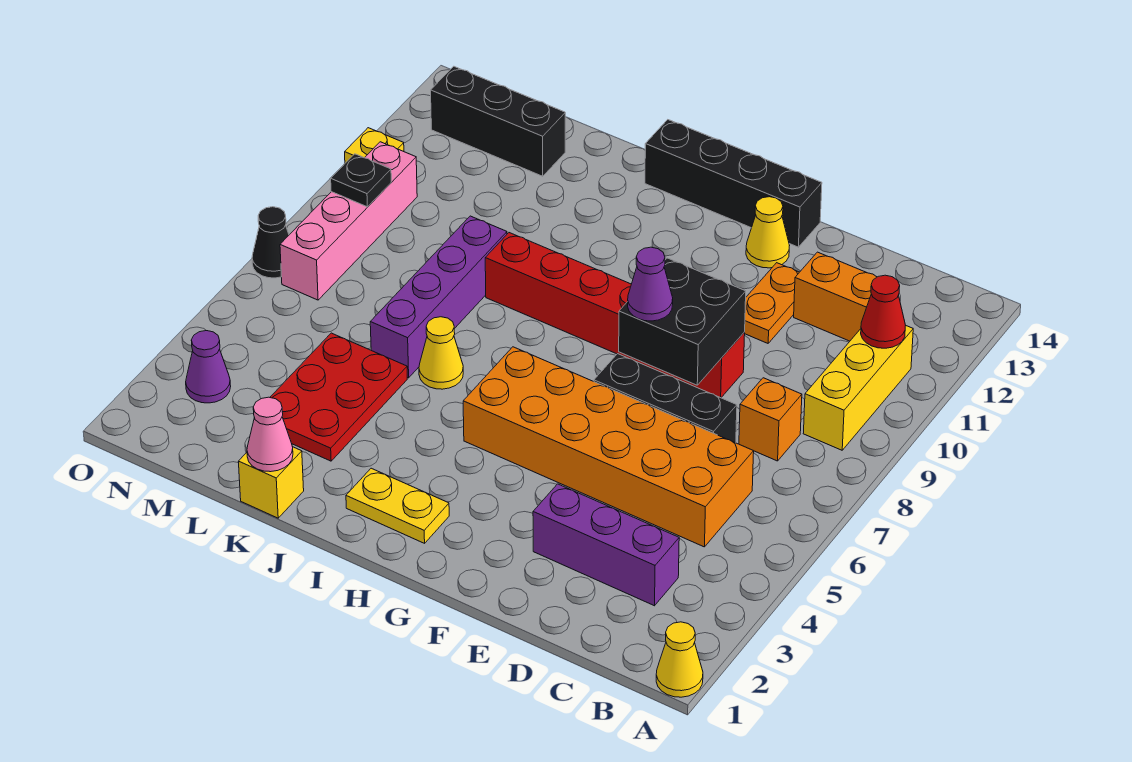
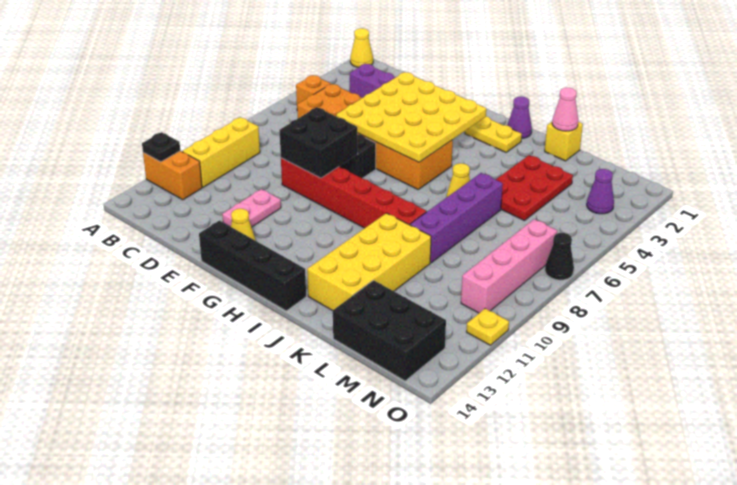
red 1x1 cone [861,275,905,348] -> none
orange 1x1 brick [739,378,802,461] -> orange 1x1 brick moved to [296,75,331,104]
orange 1x2 brick [794,252,877,341] -> orange 1x2 brick moved to [143,151,202,200]
none -> yellow 4x4 plate [336,72,486,162]
orange 1x2 plate [745,263,799,343] -> pink 1x2 plate [222,189,281,227]
purple 1x1 cone [628,247,673,321] -> purple 1x1 cone moved to [507,97,532,138]
none -> yellow 2x4 brick [307,213,431,311]
black 1x3 brick [431,66,565,176] -> black 2x3 brick [333,280,446,381]
black 1x1 plate [331,154,391,207] -> black 1x1 plate moved to [142,132,180,162]

